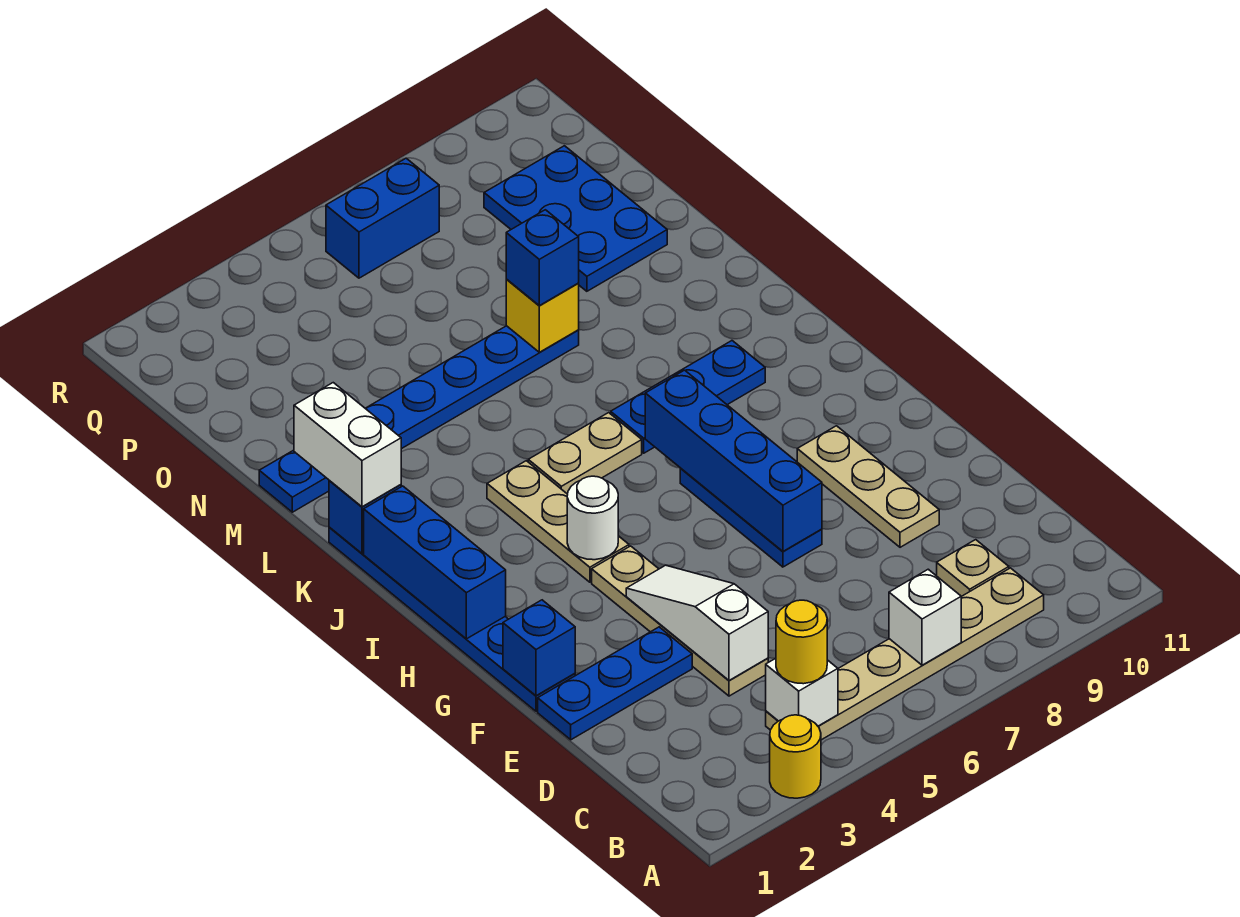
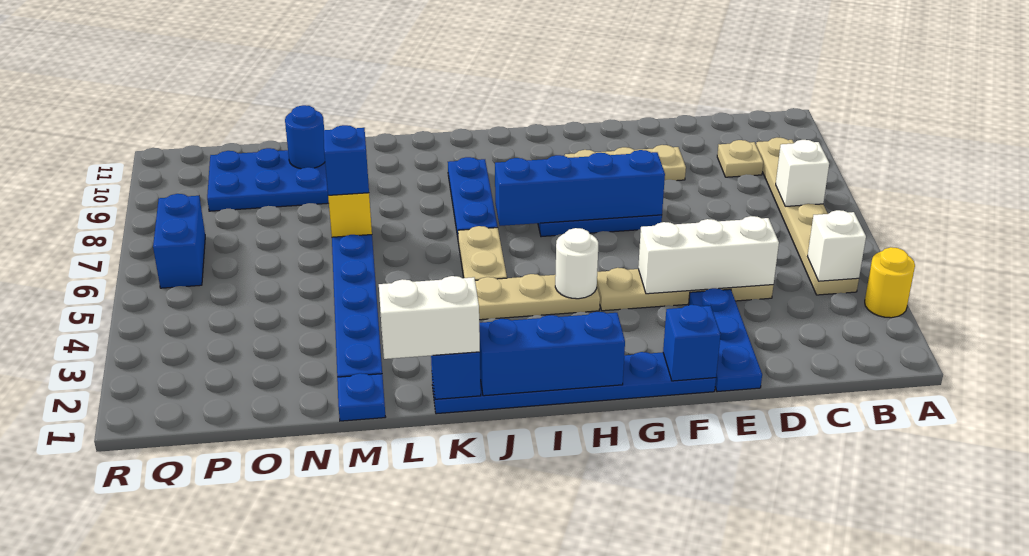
yellow 1x1 round brick [776,600,827,684] -> none
white 1x3 slope [626,565,768,680] -> white 1x3 brick [638,216,779,294]
none -> blue 1x1 round brick [285,105,325,169]

